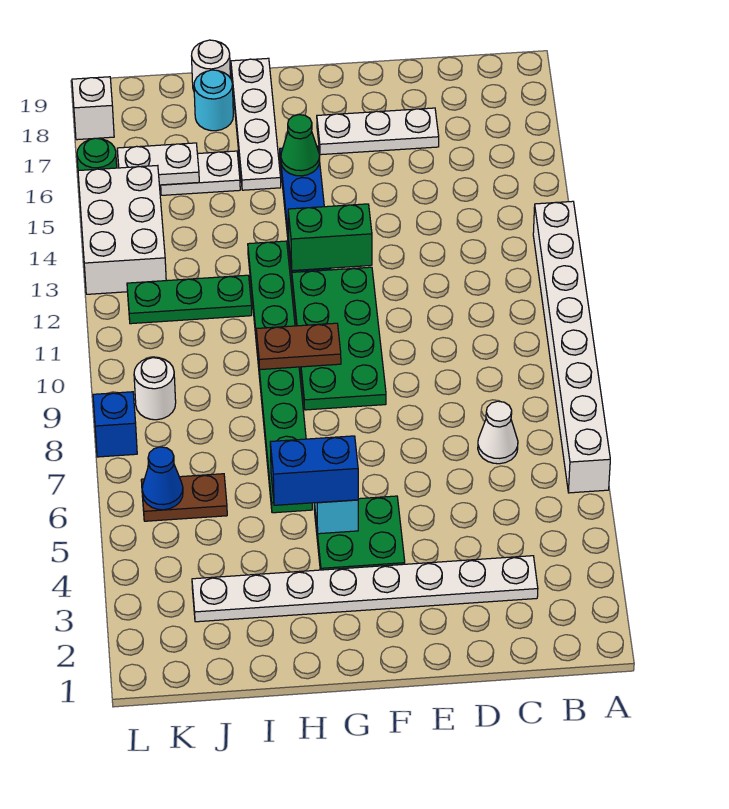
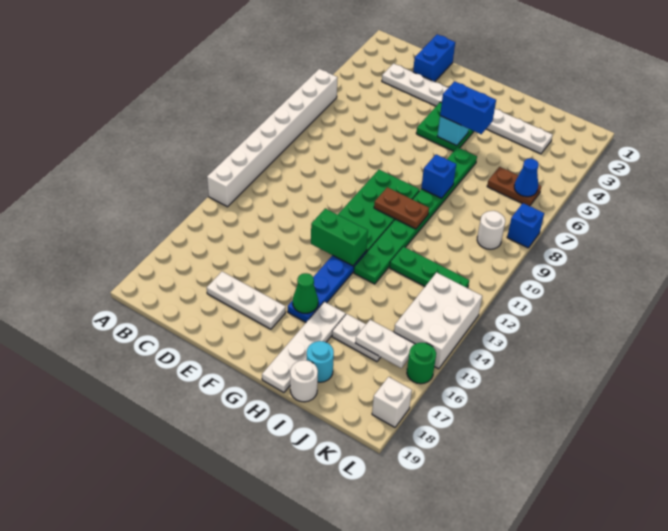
white 1x1 cone [478,401,518,464] -> none
none -> blue 1x2 brick [413,34,455,82]
none -> blue 1x1 brick [421,155,456,199]

